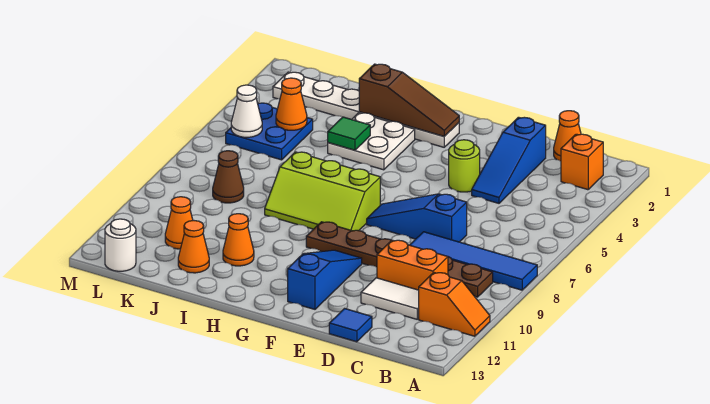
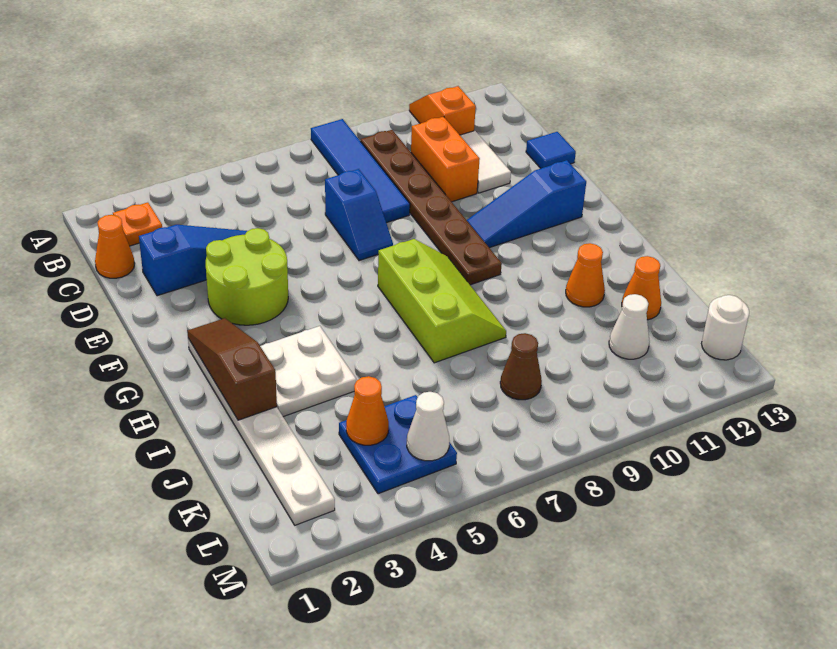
orange 1x1 brick [561,134,603,190] -> orange 1x1 plate [113,202,162,246]
blue 1x3 slope [367,194,467,242] -> blue 1x2 slope [325,169,393,261]
lime 1x1 round brick [449,140,480,192] -> lime 2x2 round brick [206,228,288,325]
green 1x1 tile [328,117,370,150] -> none
orange 1x1 cone [165,197,193,249] -> white 1x1 cone [609,294,650,359]

